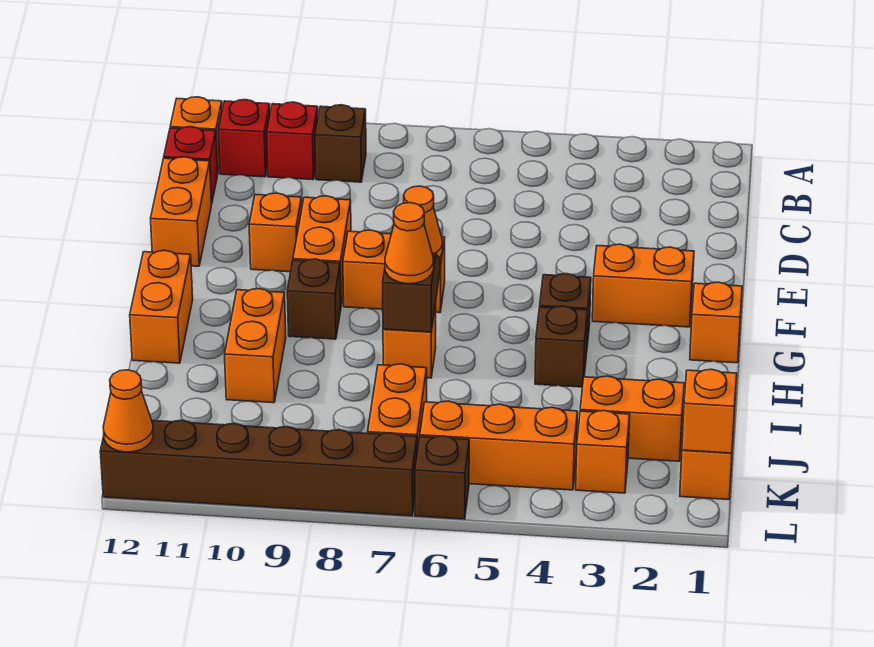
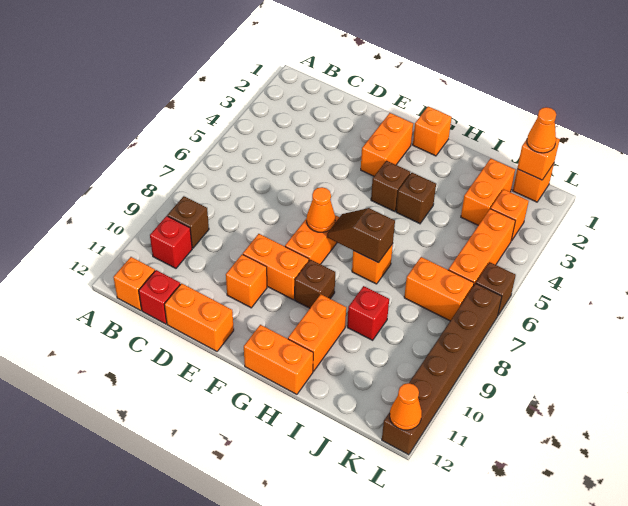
red 1x1 brick [218,100,270,177] -> red 1x1 brick moved to [347,286,389,340]
orange 1x1 cone [385,203,434,284] -> orange 1x1 cone moved to [527,107,556,153]
orange 1x2 brick [225,289,286,403] -> orange 1x2 brick turned to [288,294,346,371]

